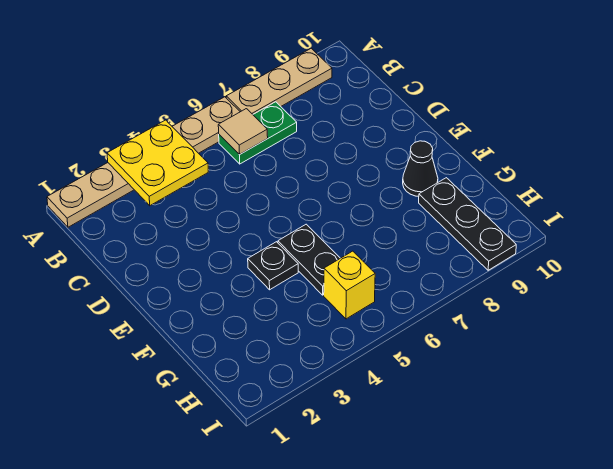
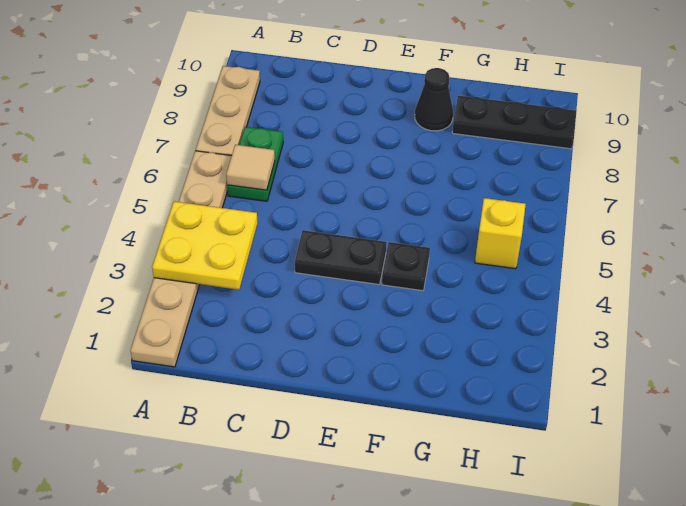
black 1x2 plate [278,224,340,295] -> black 1x2 plate moved to [295,230,387,285]

